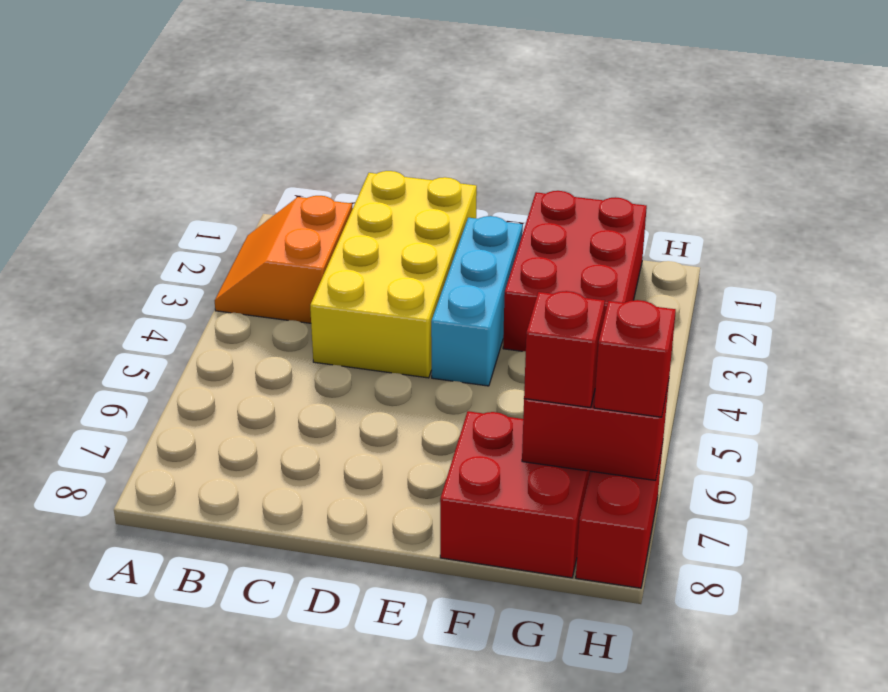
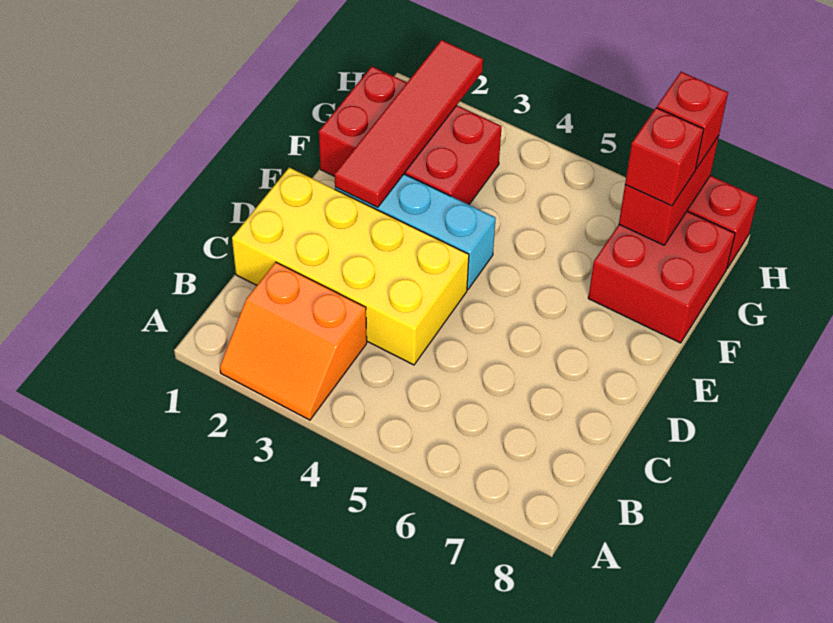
none -> red 1x4 tile [334,40,483,207]

